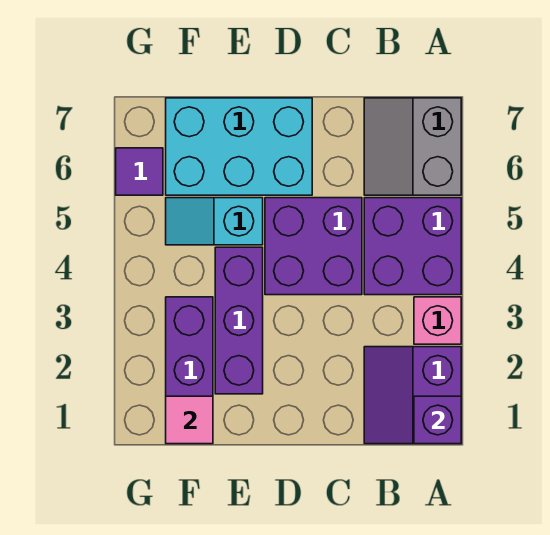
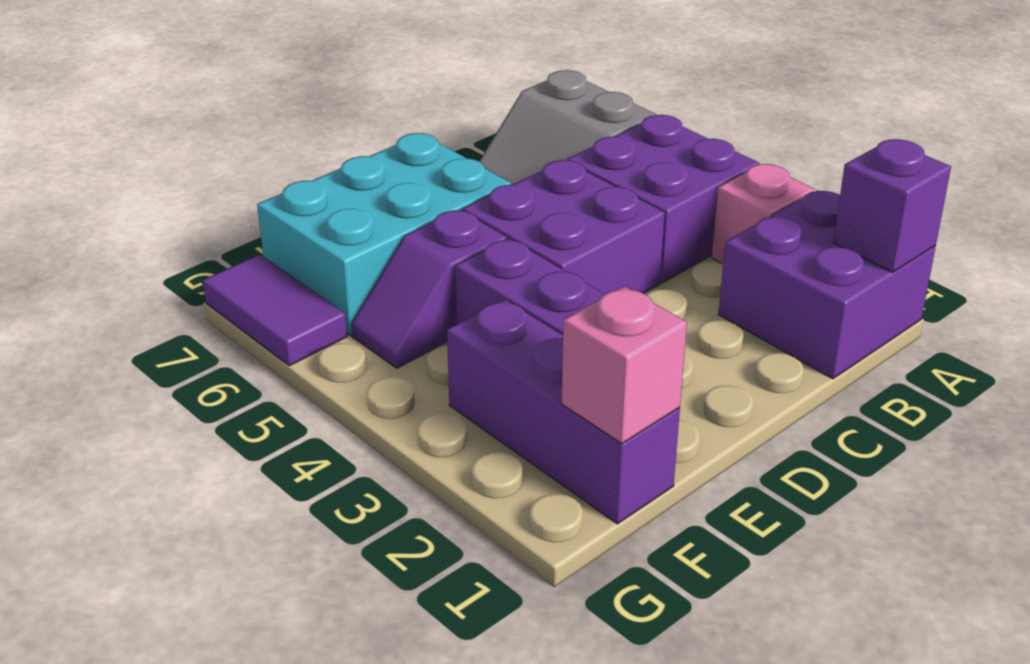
purple 2x2 slope [364,347,461,444] -> purple 2x2 brick [718,190,936,379]
cyan 1x2 slope [166,198,263,245] -> purple 1x2 slope [351,210,507,368]
pink 1x1 tile [166,396,213,444] -> pink 1x1 brick [561,286,687,444]
purple 1x1 tile [116,148,163,195] -> purple 1x2 tile [203,254,347,366]

